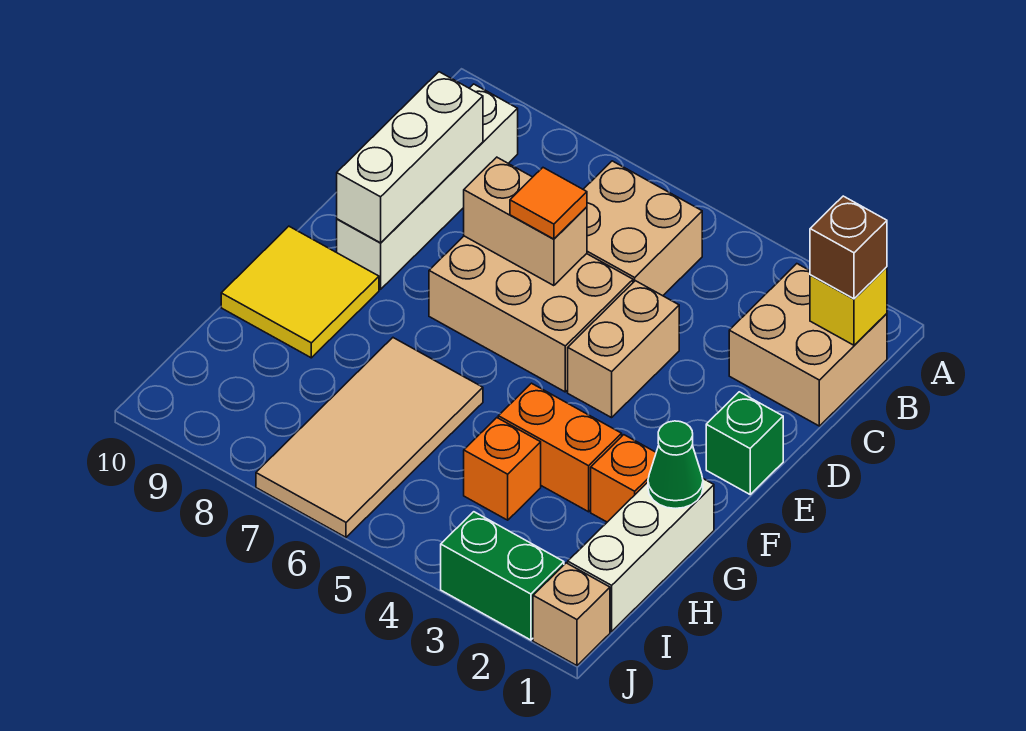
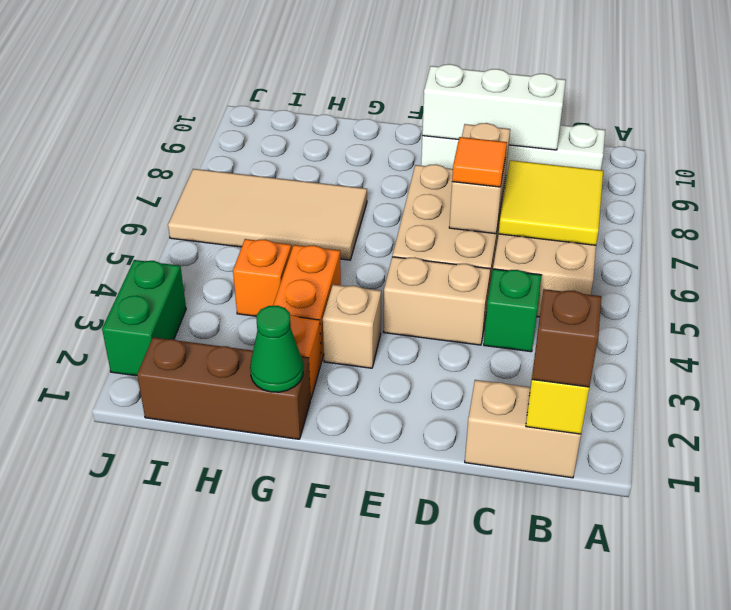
tan 2x2 brick [729,264,887,426] -> tan 1x2 brick [465,380,581,478]
green 1x1 brick [706,392,783,494] -> green 1x1 brick moved to [484,269,542,352]
yellow 2x2 tile [221,226,379,358] -> yellow 2x2 tile moved to [499,160,603,245]
white 1x3 brick [568,479,714,631] -> brown 1x3 brick [137,337,310,439]
tan 1x1 brick [533,563,610,666] -> tan 1x1 brick moved to [323,285,381,368]

